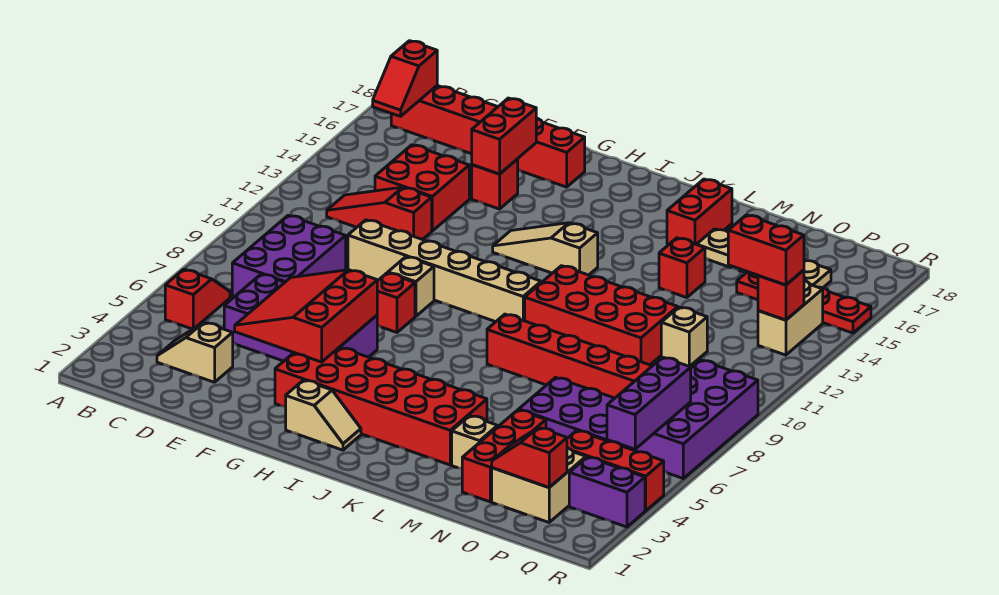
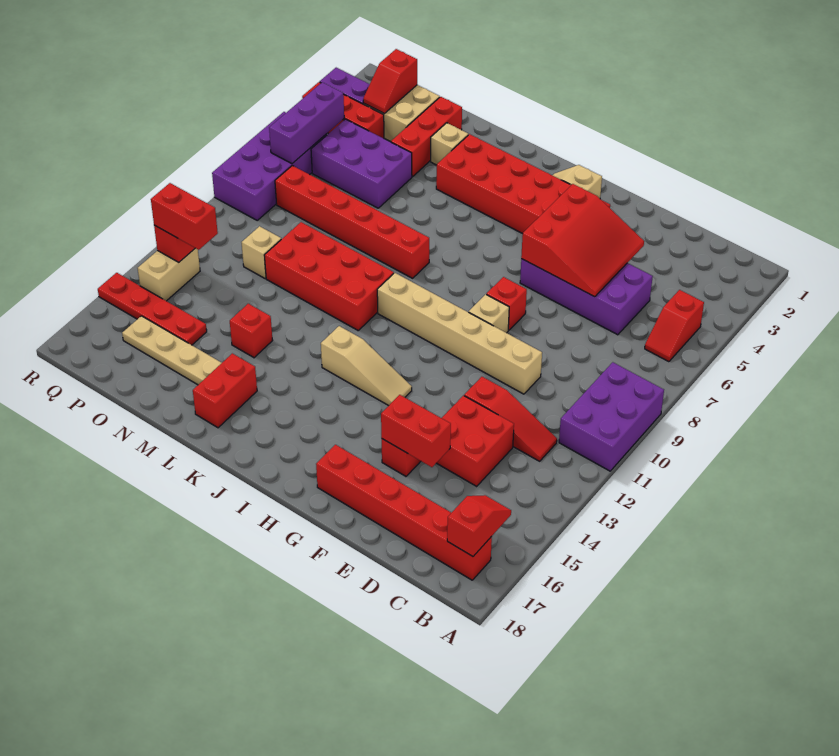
tan 1x2 slope [157,322,233,382] -> none
purple 2x3 brick [232,215,346,298] -> purple 2x3 brick moved to [559,362,664,471]
red 1x2 brick [472,98,536,174] -> red 1x2 brick turned to [381,395,451,467]
red 1x2 slope [492,428,567,487] -> red 1x2 slope turned to [363,49,417,114]

